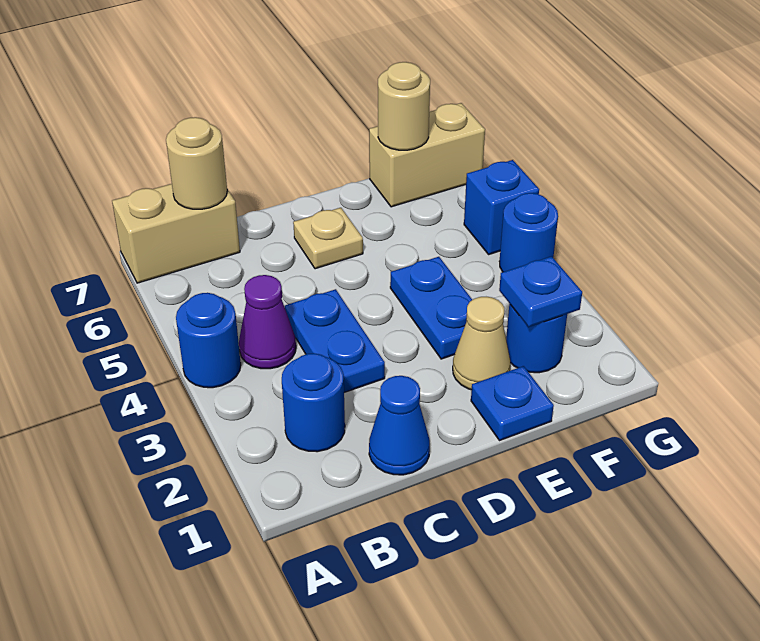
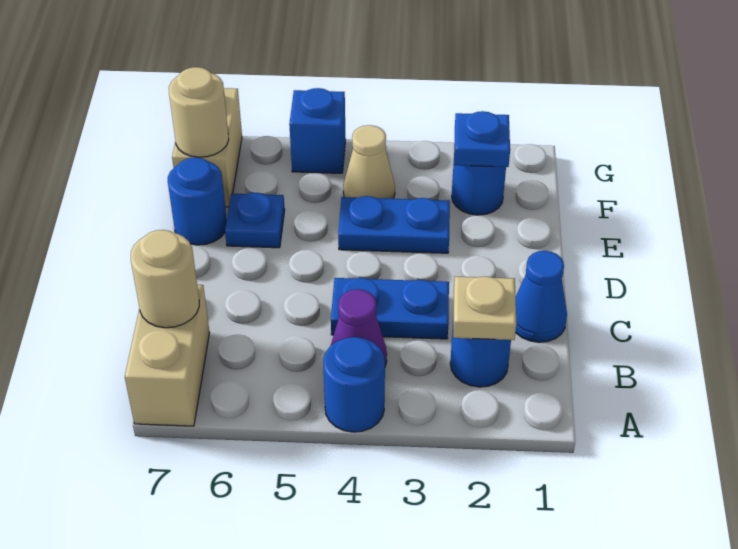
tan 1x1 plate [293,208,363,269] -> tan 1x1 plate moved to [453,276,516,340]
blue 1x1 plate [471,366,554,441] -> blue 1x1 plate moved to [225,193,285,248]
tan 1x1 cone [453,297,511,390] -> tan 1x1 cone moved to [343,125,395,199]
blue 1x1 round brick [499,193,558,272] -> blue 1x1 round brick moved to [168,157,227,245]

